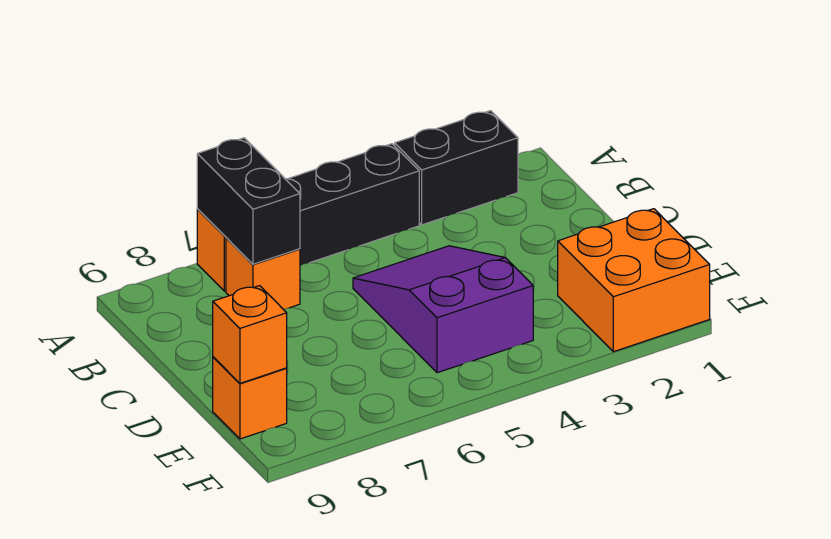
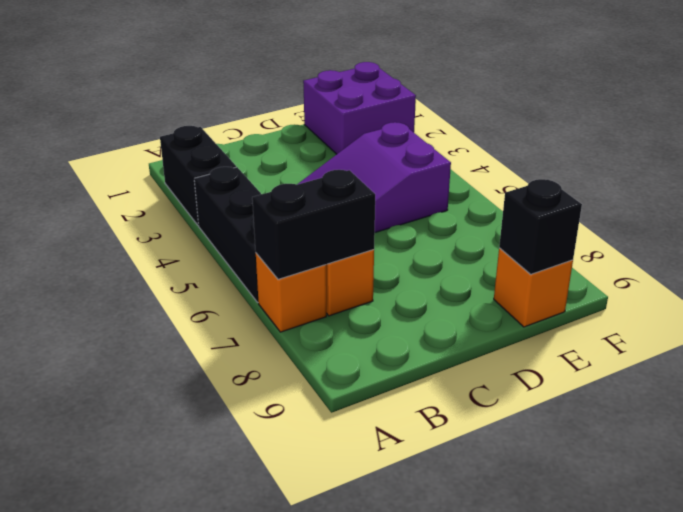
orange 2x2 brick [558,209,710,352] -> purple 2x2 brick [303,62,416,154]
orange 1x1 brick [213,286,287,383] -> black 1x1 brick [499,179,582,274]

